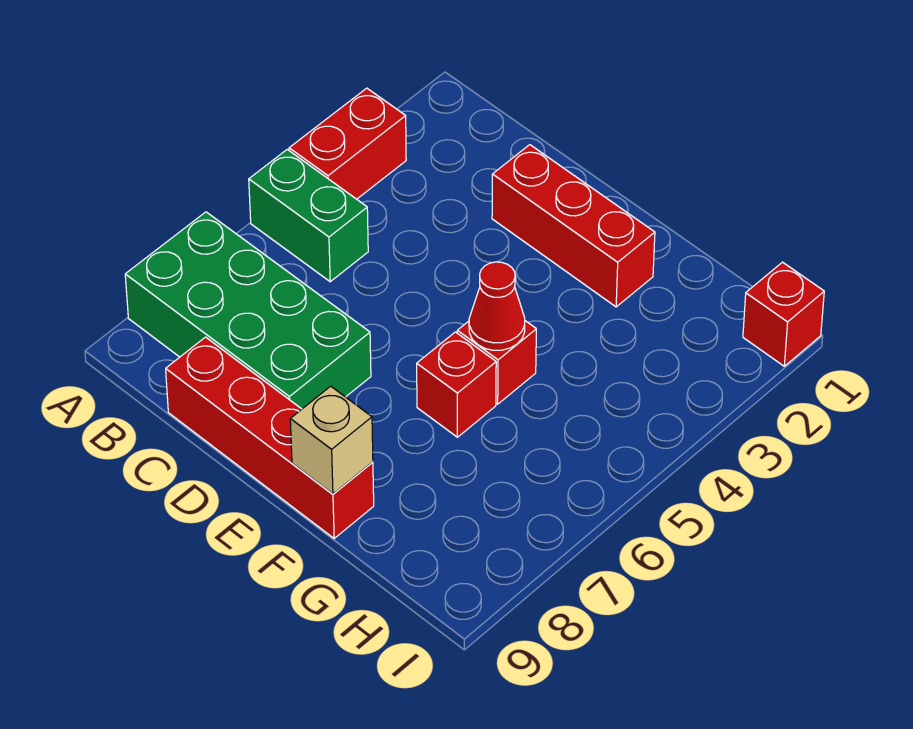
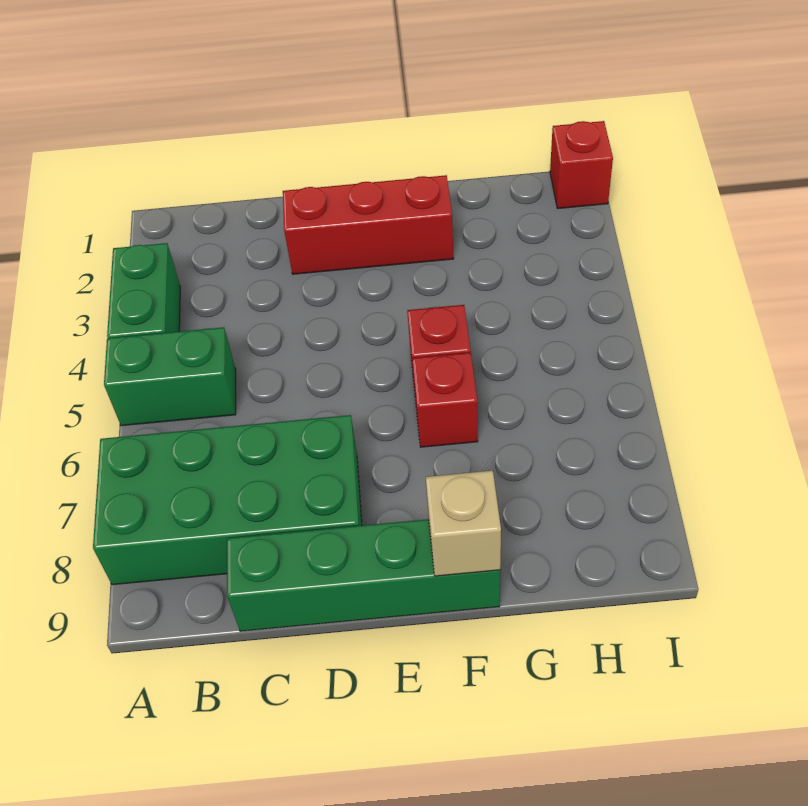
red 1x2 brick [289,88,406,199] -> green 1x2 brick [107,243,180,338]
red 1x4 brick [166,337,374,538] -> green 1x4 brick [227,519,500,631]
red 1x1 cone [469,262,525,350] -> none

